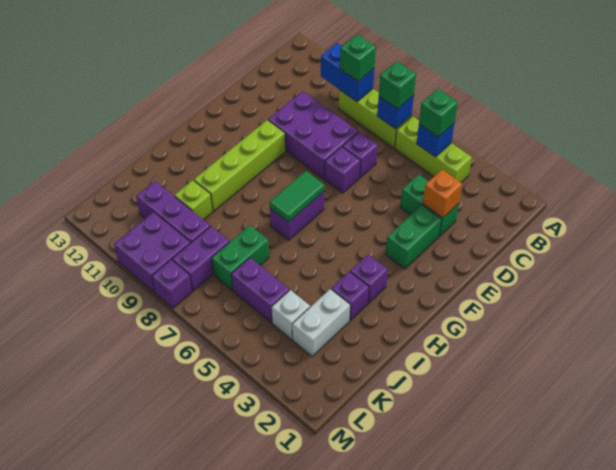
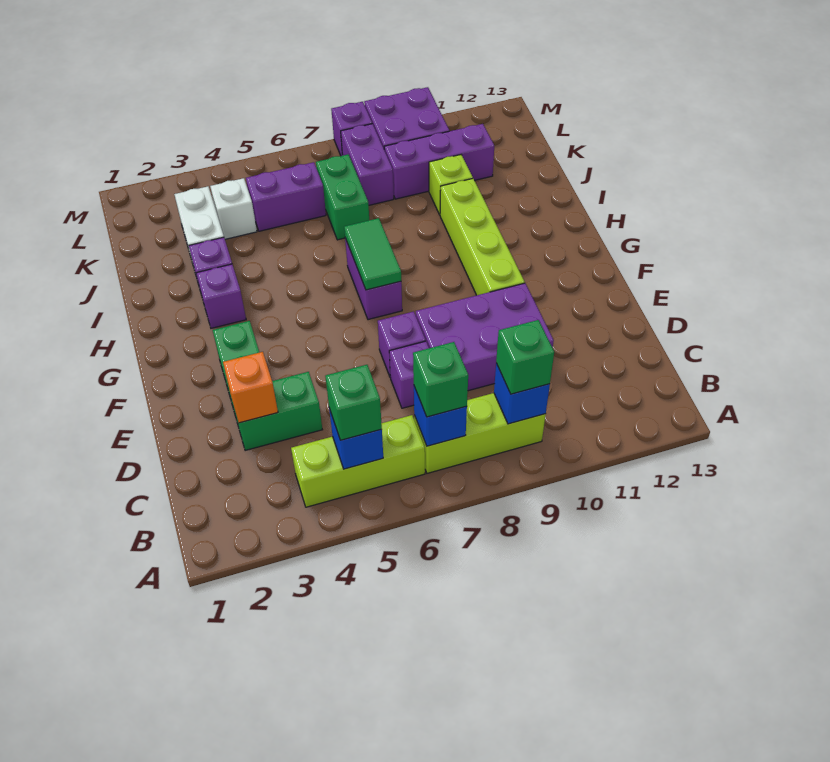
blue 1x2 brick [321,43,374,102] -> blue 1x1 brick [494,363,550,424]

